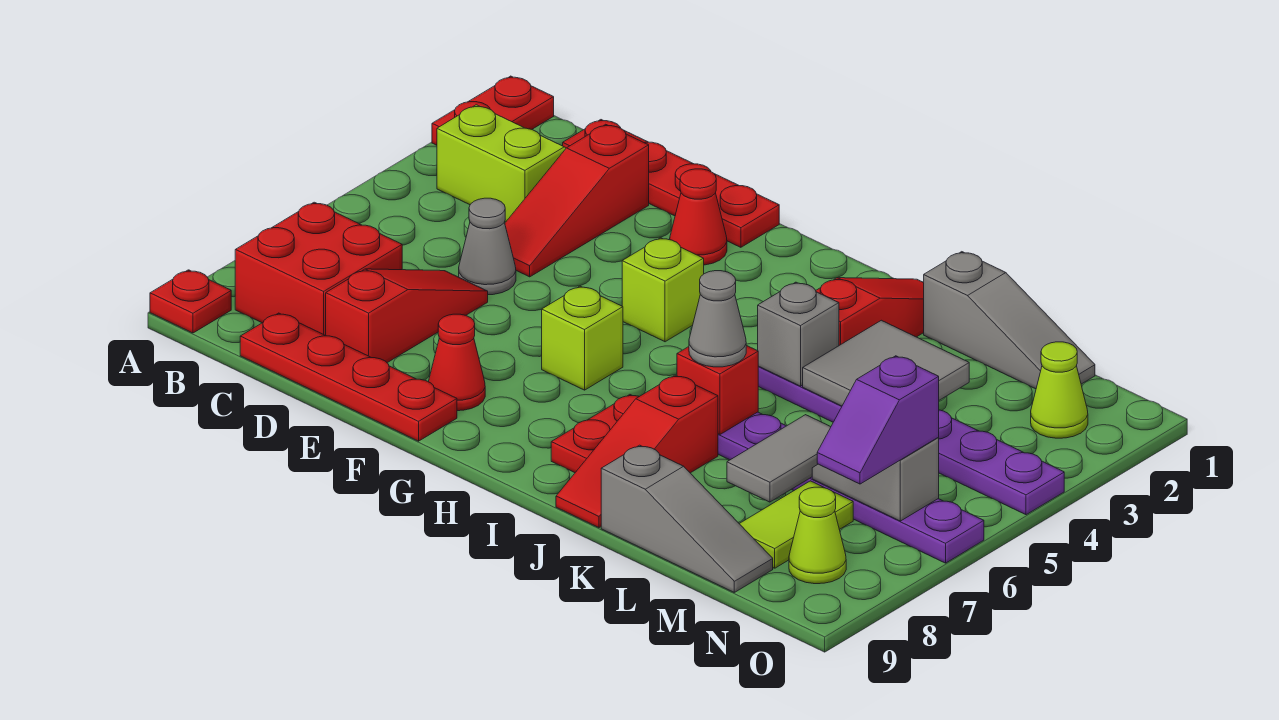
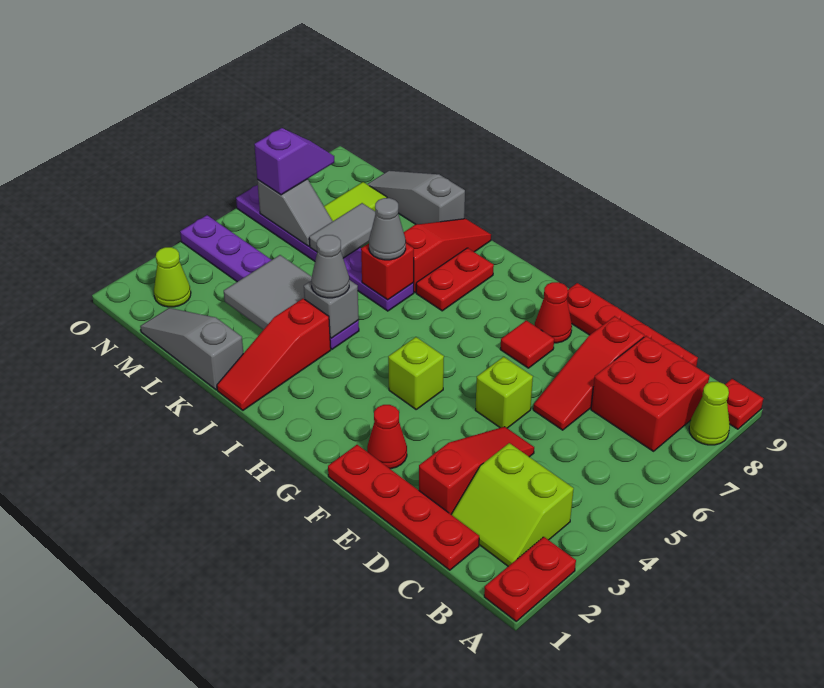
grey 1x1 cone [459,198,516,295] -> grey 1x1 cone moved to [311,235,349,298]
none -> red 1x1 tile [500,321,554,368]
lime 1x1 brick [542,286,623,390] -> lime 1x1 brick moved to [475,357,533,428]
lime 1x1 cone [789,487,846,584] -> lime 1x1 cone moved to [689,382,730,445]

